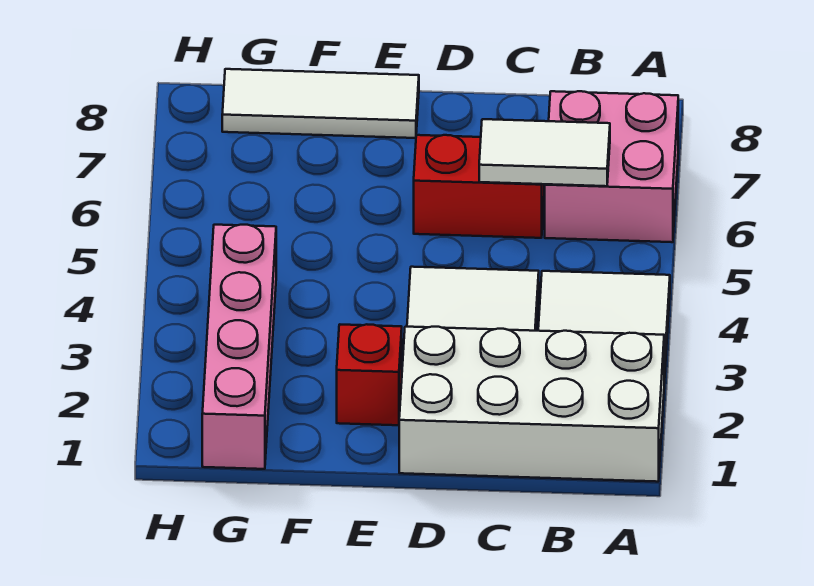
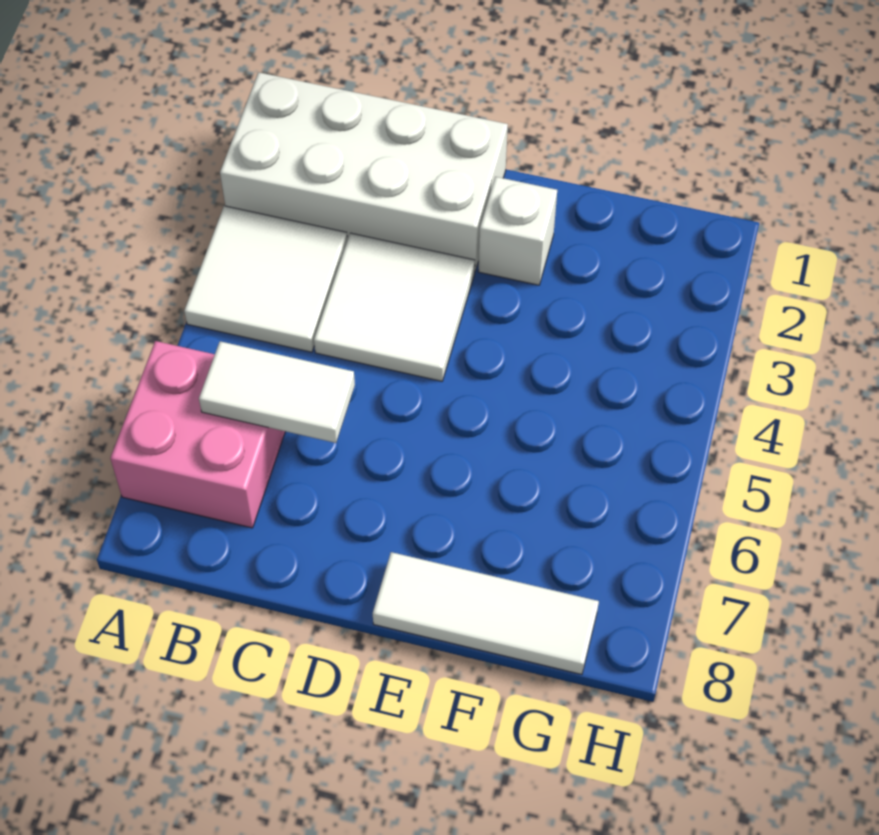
red 1x2 brick [414,135,544,238] -> none
red 1x1 brick [337,324,402,425] -> white 1x1 brick [478,177,557,285]
pink 1x4 brick [202,225,276,469] -> none

